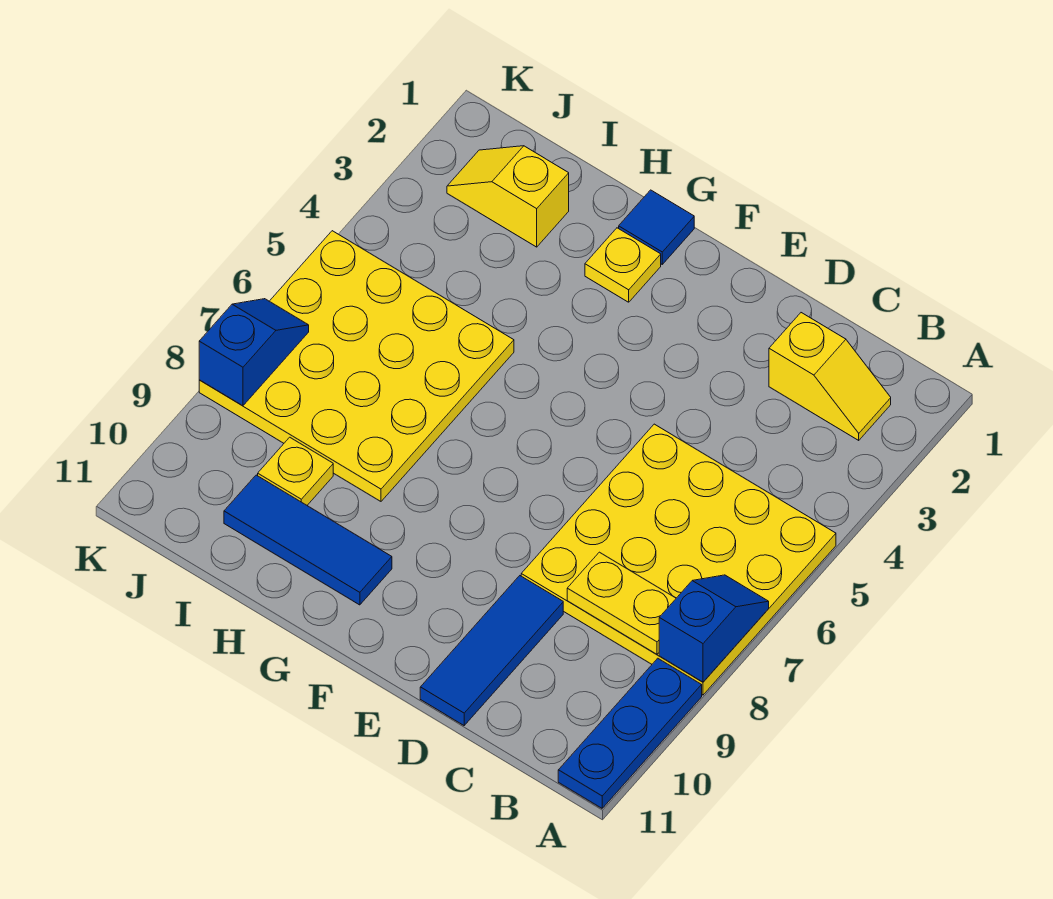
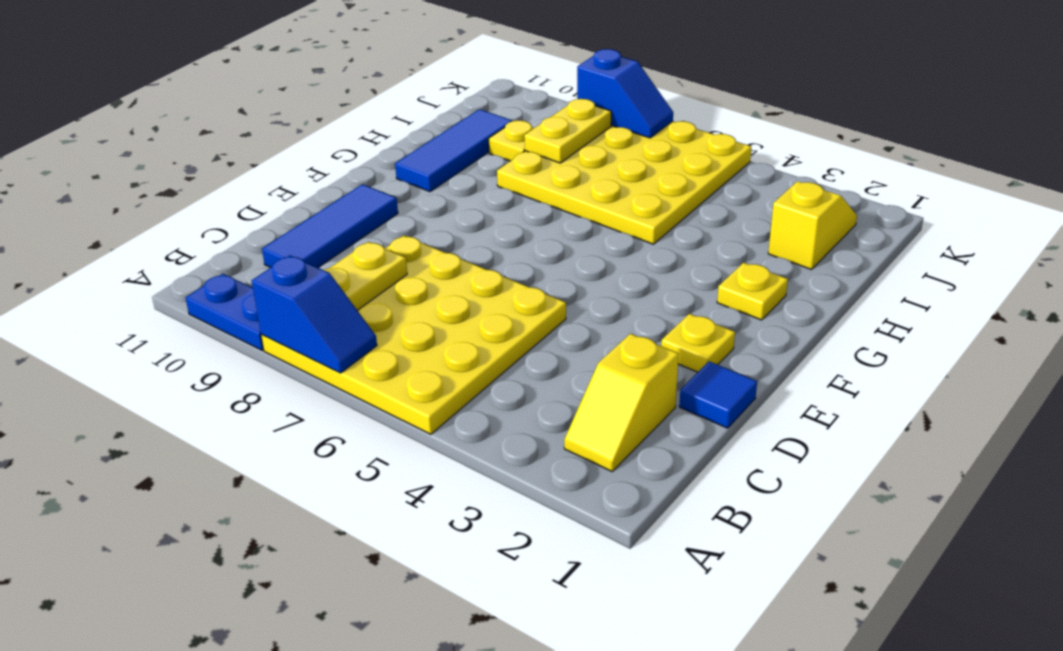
blue 1x3 plate [558,658,702,808] -> blue 1x2 plate [186,274,264,350]
blue 1x3 tile [420,576,563,725] -> blue 1x3 tile turned to [262,184,398,268]
none -> yellow 1x1 plate [661,314,735,372]
blue 1x1 tile [619,190,694,264] -> blue 1x1 tile moved to [679,361,757,428]
none -> yellow 1x2 plate [524,99,611,163]

